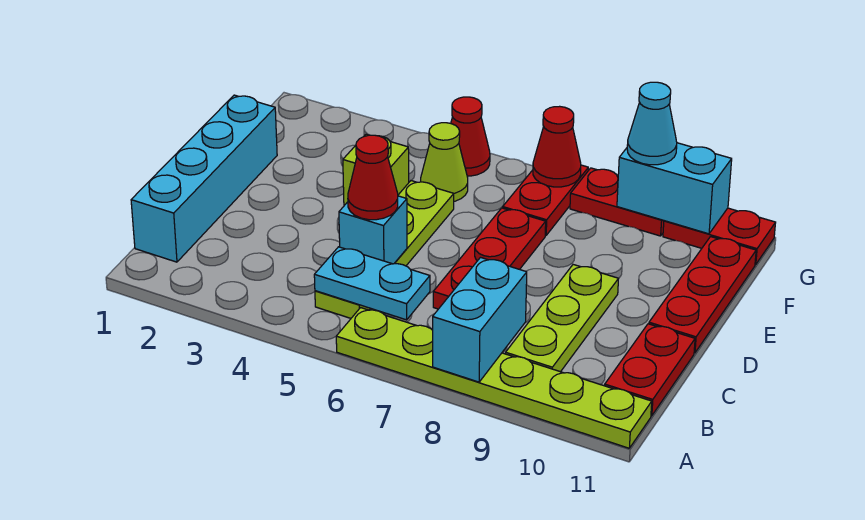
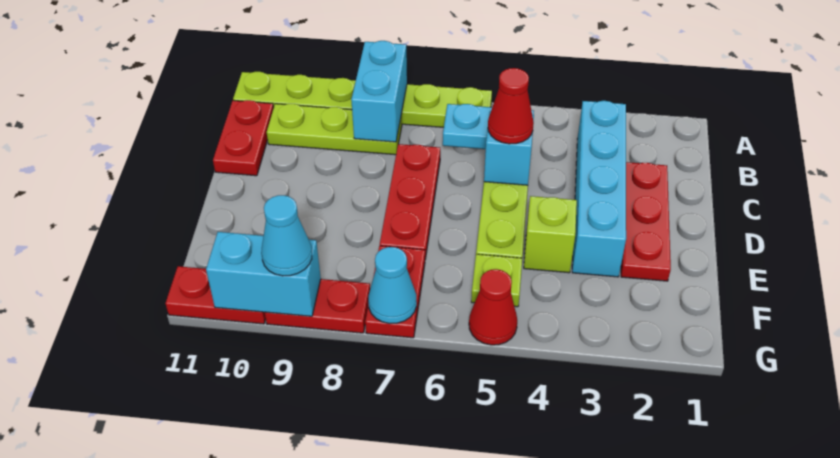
cyan 1x4 brick [131,95,277,262] -> cyan 1x4 brick moved to [572,101,626,277]
lime 1x3 plate [506,265,619,372] -> lime 1x3 plate turned to [267,104,402,155]
red 1x3 plate [649,237,756,353] -> red 1x3 plate moved to [621,162,671,281]
lime 1x1 cone [421,123,468,201] -> lime 1x1 plate [471,254,522,307]
red 1x1 cone [533,106,581,187] -> cyan 1x1 cone [368,247,417,324]

